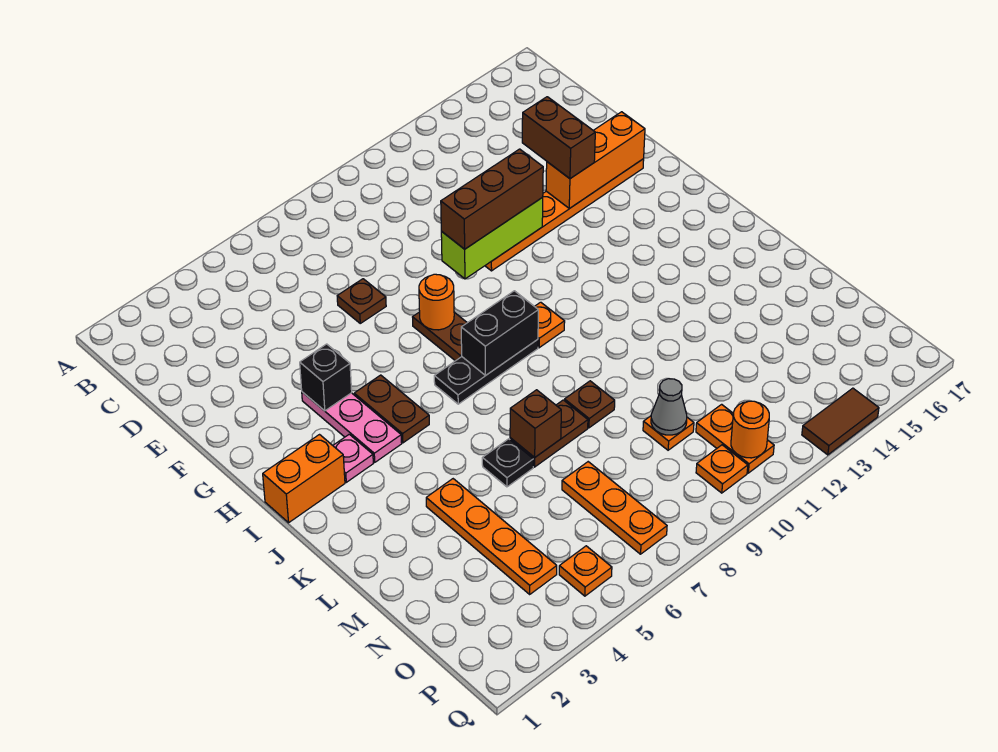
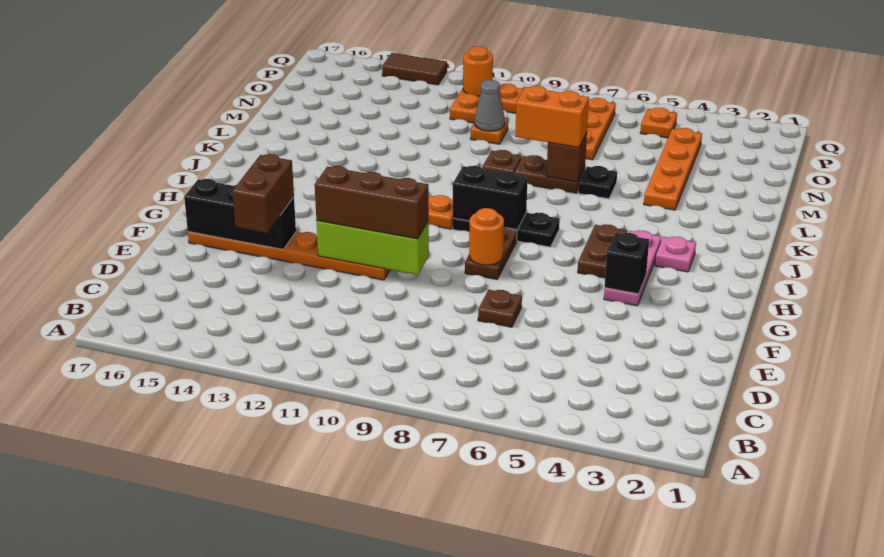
orange 1x3 brick [546,112,645,209] -> black 1x3 brick [184,179,296,249]
orange 1x2 brick [263,435,345,523] -> orange 1x2 brick moved to [515,86,589,147]

